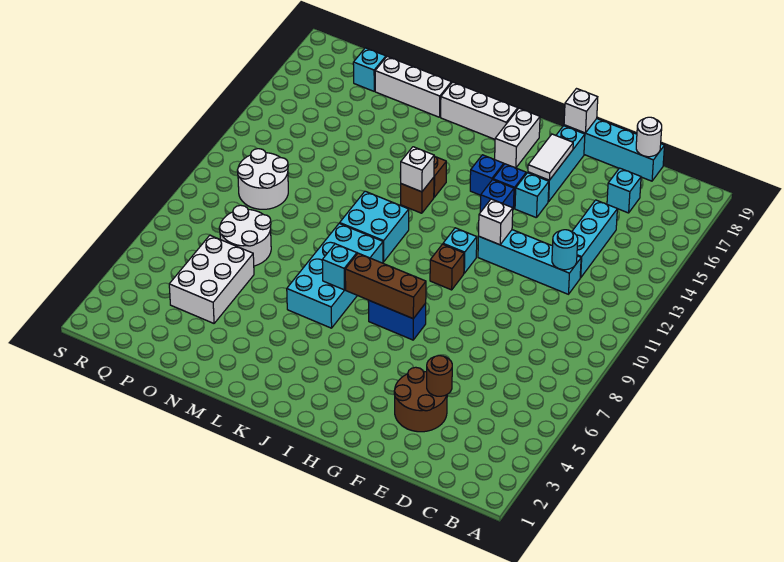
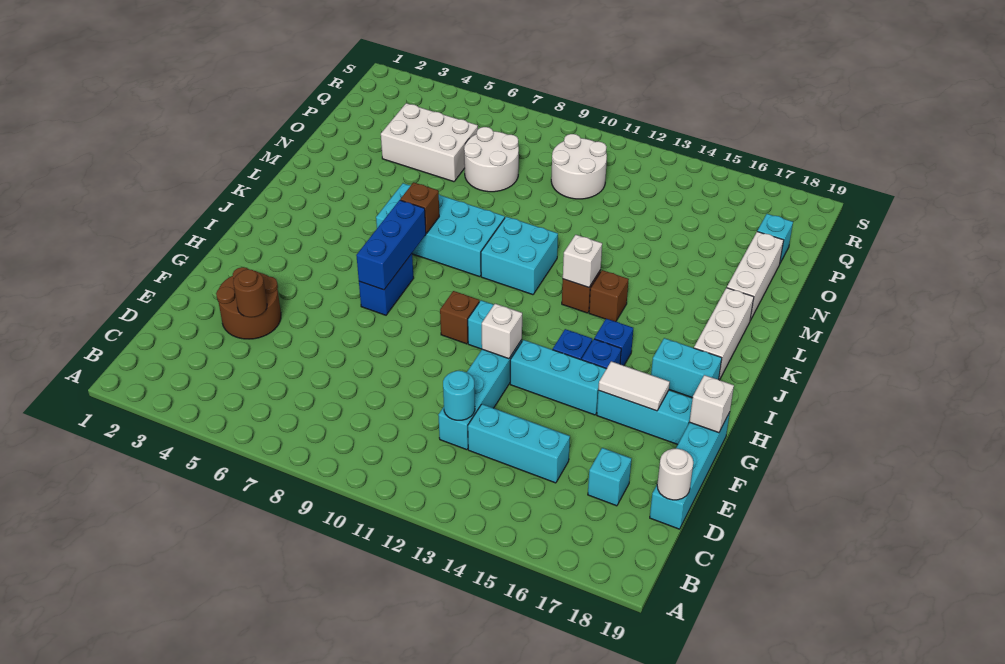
cyan 1x1 brick [515,173,549,218] -> cyan 1x3 brick [510,340,606,415]
brown 1x3 brick [345,253,426,319] -> blue 1x3 brick [356,200,426,290]
white 1x2 brick [495,108,540,168] -> cyan 1x2 brick [651,338,722,398]
cyan 1x1 brick [322,244,357,290] -> brown 1x1 brick [400,182,439,234]

